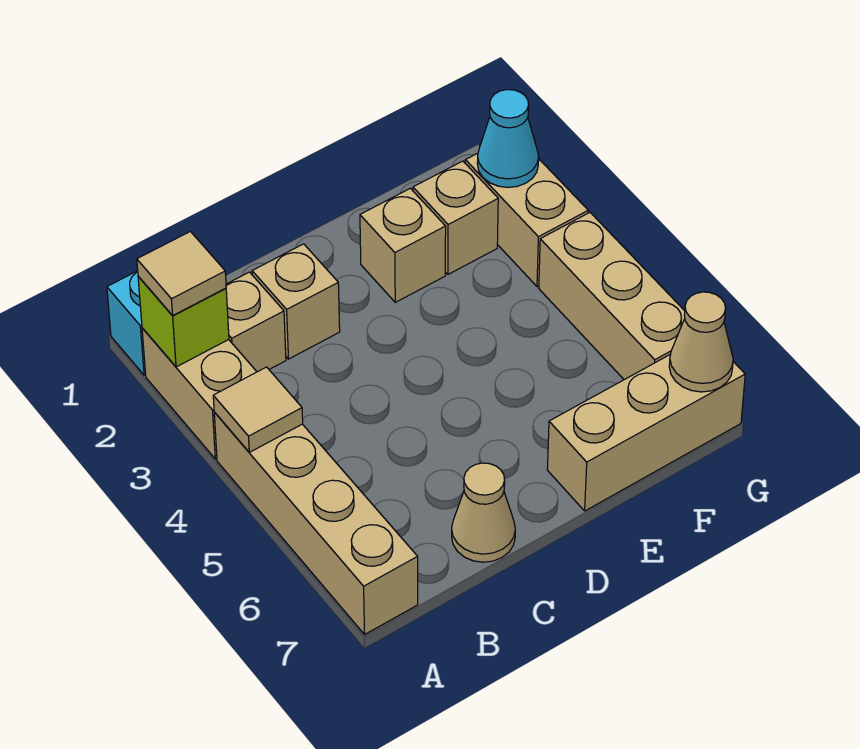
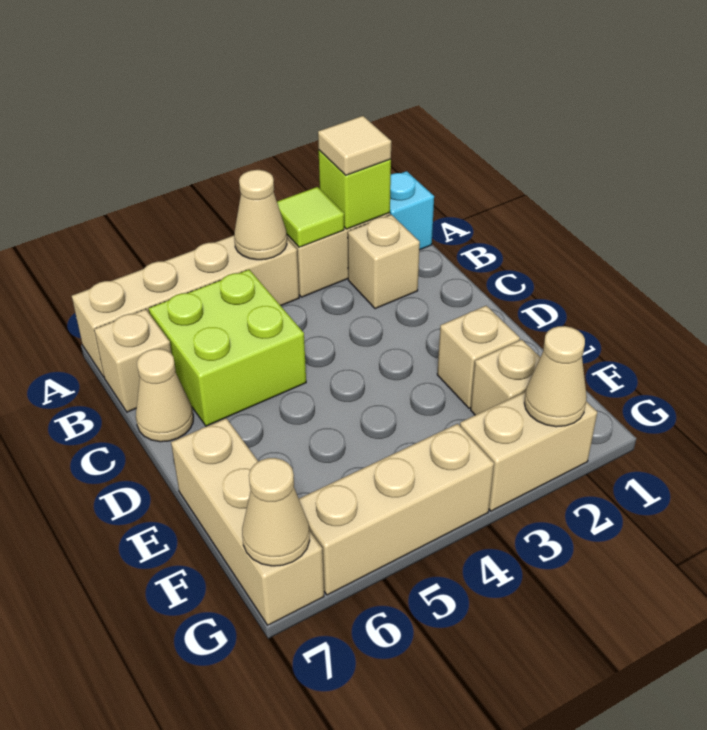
none -> lime 1x1 tile [277,187,344,247]
tan 1x1 tile [213,367,303,452] -> tan 1x1 cone [234,170,287,260]
none -> lime 2x2 brick [149,269,306,426]
tan 1x1 brick [252,244,340,359] -> tan 1x1 brick moved to [94,309,172,412]
cyan 1x1 cone [477,90,539,187] -> tan 1x1 cone [524,326,587,427]

